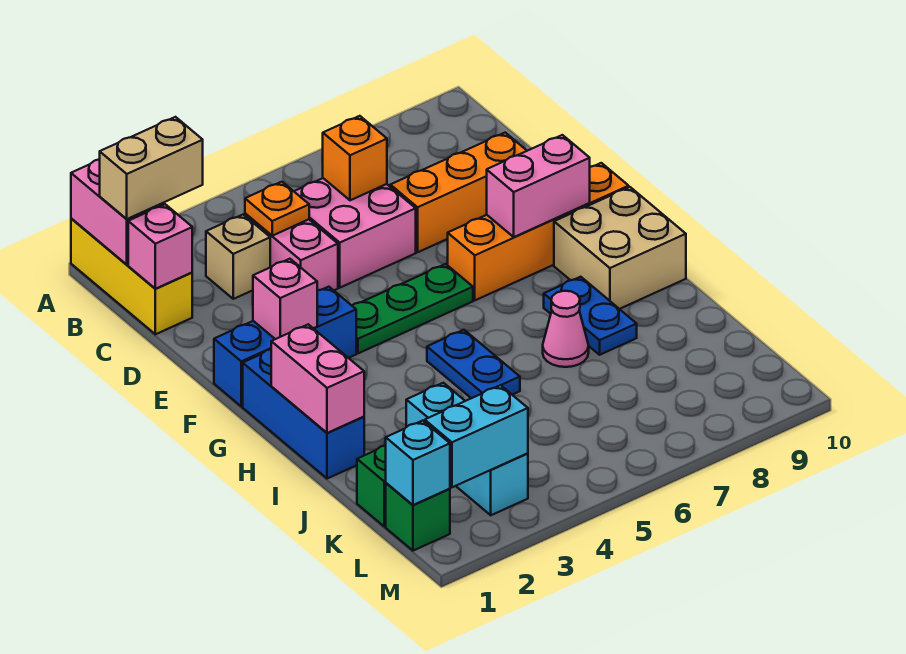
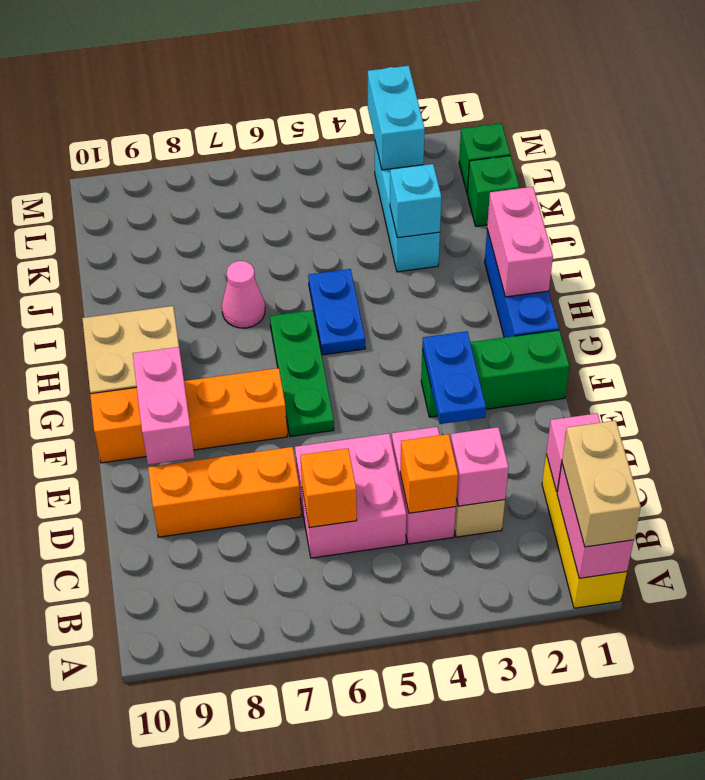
tan 1x2 brick [100,117,203,219] -> tan 1x2 brick turned to [562,421,641,547]
orange 1x1 plate [245,182,309,236] -> orange 1x1 brick [400,434,458,513]
blue 1x3 brick [214,287,356,406] -> green 1x3 brick [421,330,569,417]
pink 1x1 brick [253,259,317,339] -> pink 1x1 brick moved to [451,427,509,506]
green 1x3 plate [352,264,473,353] -> green 1x3 plate turned to [270,310,334,437]
pink 1x2 brick [487,135,590,237] -> pink 1x2 brick turned to [133,347,194,465]
blue 1x2 plate [544,277,637,355] -> blue 1x2 plate moved to [422,331,486,424]
cyan 1x1 brick [386,421,450,505] -> cyan 1x1 brick moved to [390,164,442,238]
cyan 1x2 brick [425,385,528,487] -> cyan 1x2 brick turned to [368,66,425,170]

